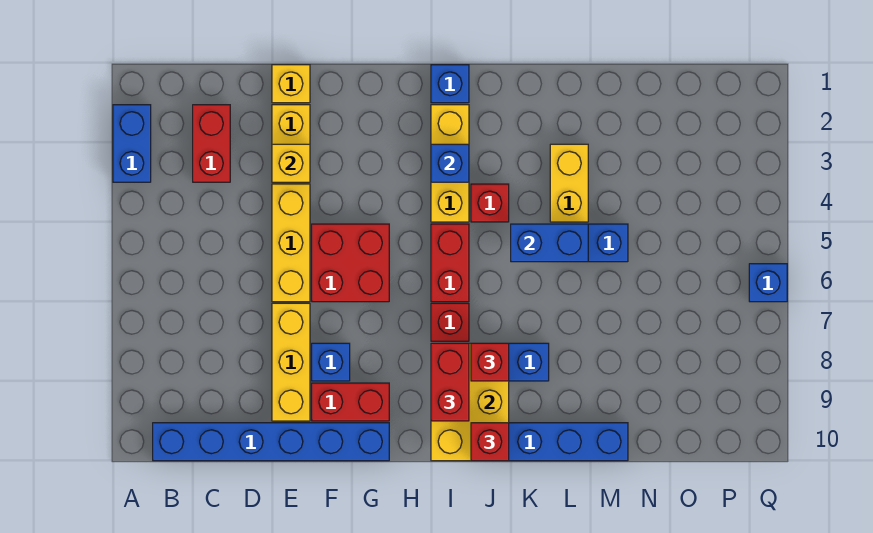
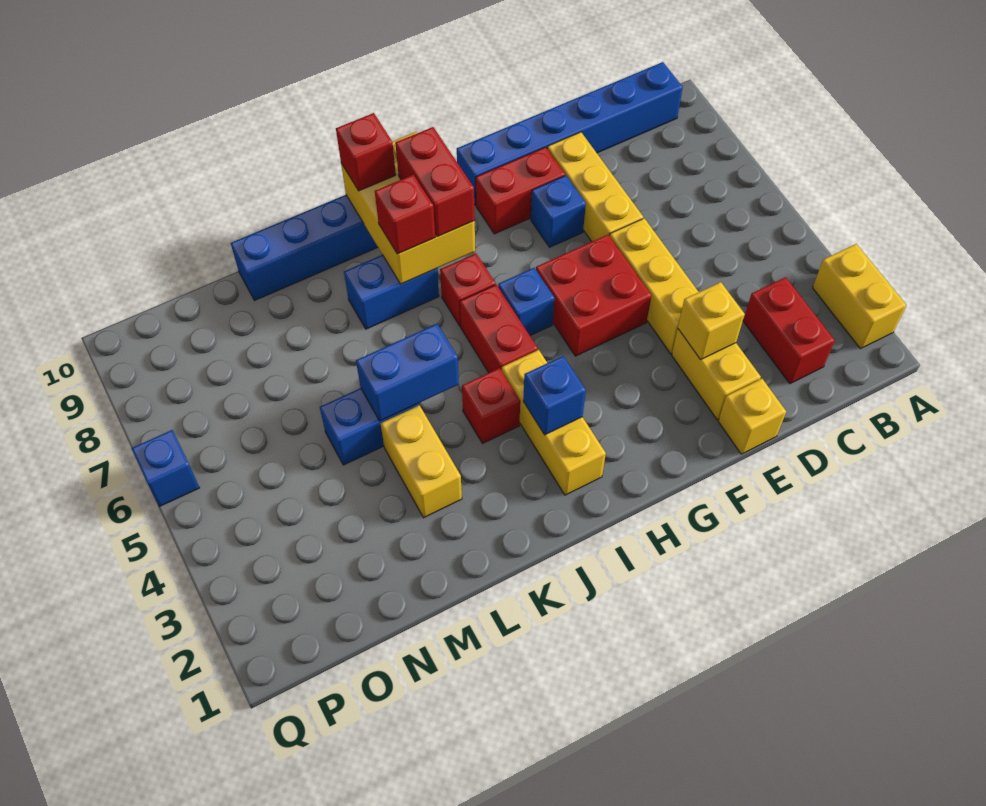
blue 1x2 brick [113,105,151,182] -> yellow 1x2 brick [813,244,907,349]
blue 1x1 brick [431,65,469,103] -> blue 1x1 brick moved to [498,268,554,335]

